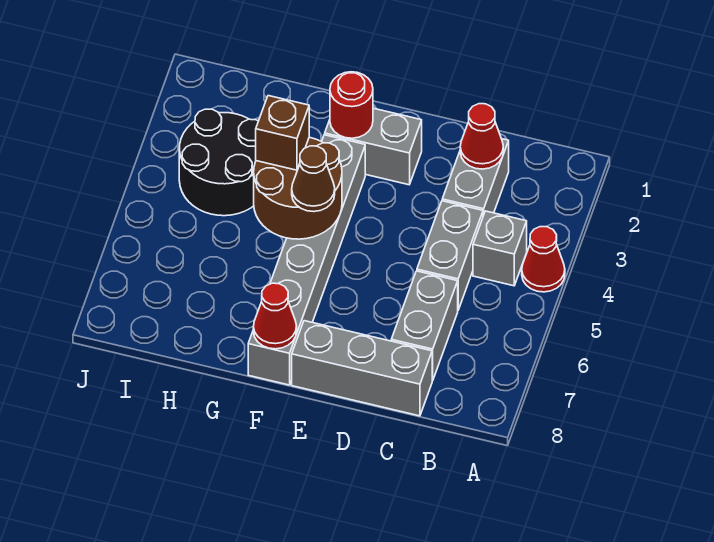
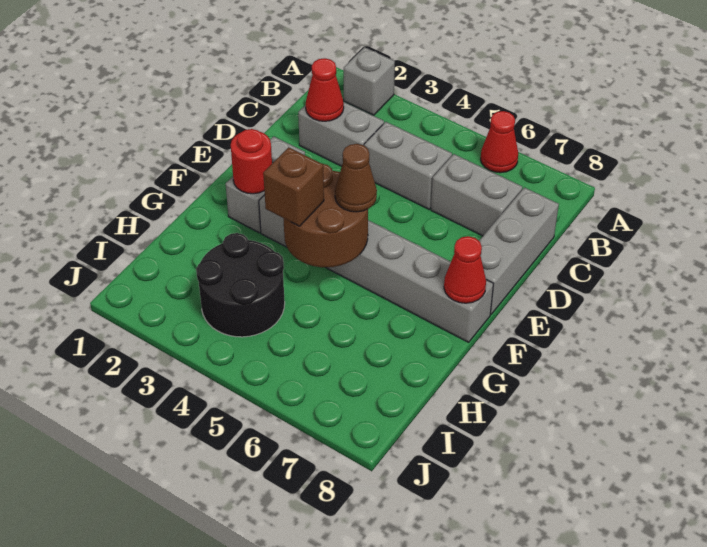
red 1x1 cone [522,227,565,292] -> red 1x1 cone moved to [481,111,518,173]
grey 1x1 brick [473,211,527,286] -> grey 1x1 brick moved to [344,47,395,115]

